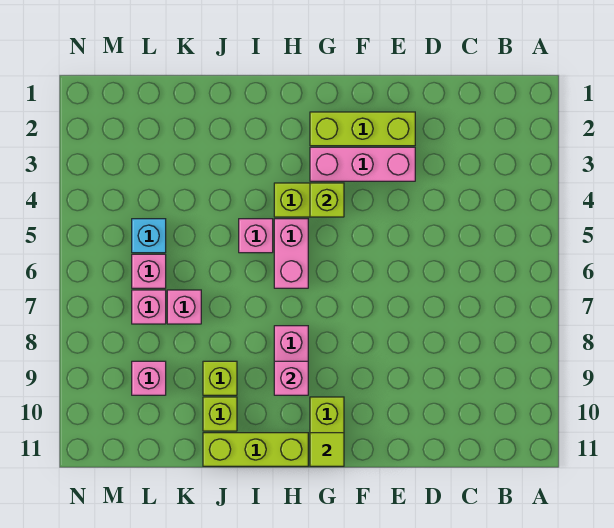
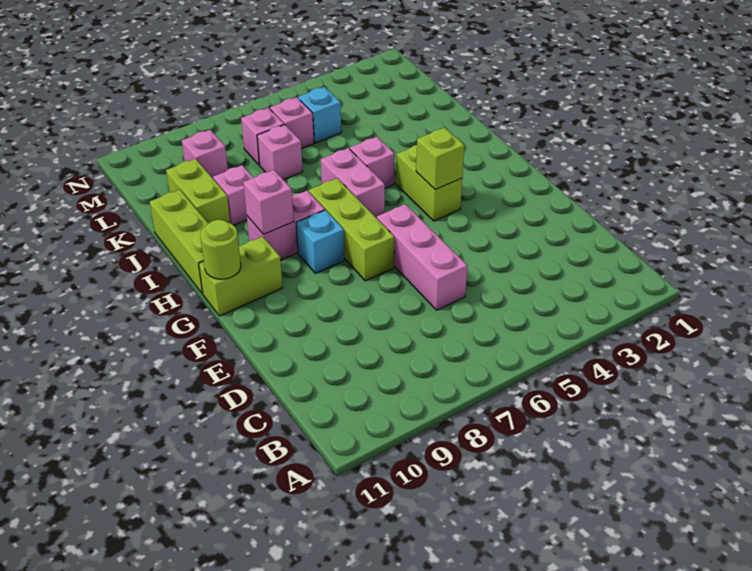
lime 1x3 brick [310,112,415,146] -> lime 1x3 brick moved to [309,178,394,281]
pink 1x3 brick [310,147,415,181] -> pink 1x3 brick moved to [377,204,467,310]
none -> cyan 1x1 brick [296,210,345,273]
lime 1x1 tile [310,433,344,466] -> lime 1x1 round brick [200,220,241,279]
pink 1x2 brick [274,219,308,288] -> pink 1x2 brick turned to [321,148,385,218]
lime 1x1 brick [203,361,237,395] -> pink 1x1 brick [213,165,253,226]
lime 1x1 brick [203,397,237,431] -> lime 1x2 brick [166,159,230,224]

